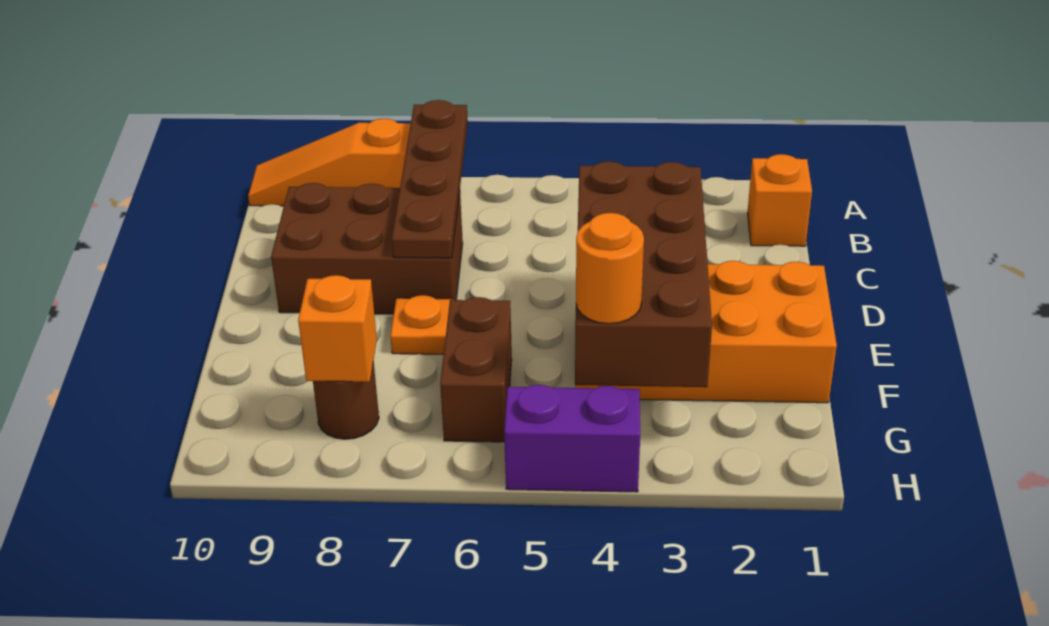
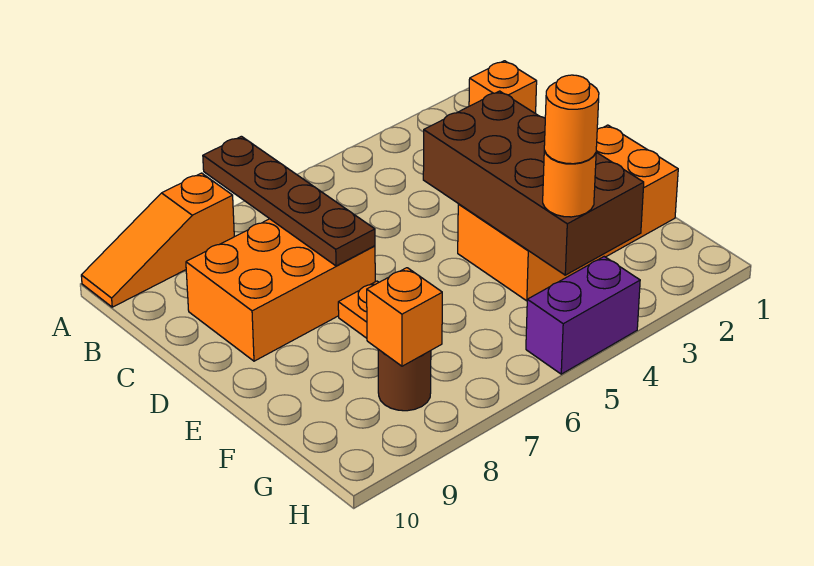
brown 2x3 brick [271,183,463,314] -> orange 2x3 brick [186,219,375,361]
brown 1x2 brick [440,297,512,442] -> none
none -> orange 1x1 round brick [544,75,599,164]

